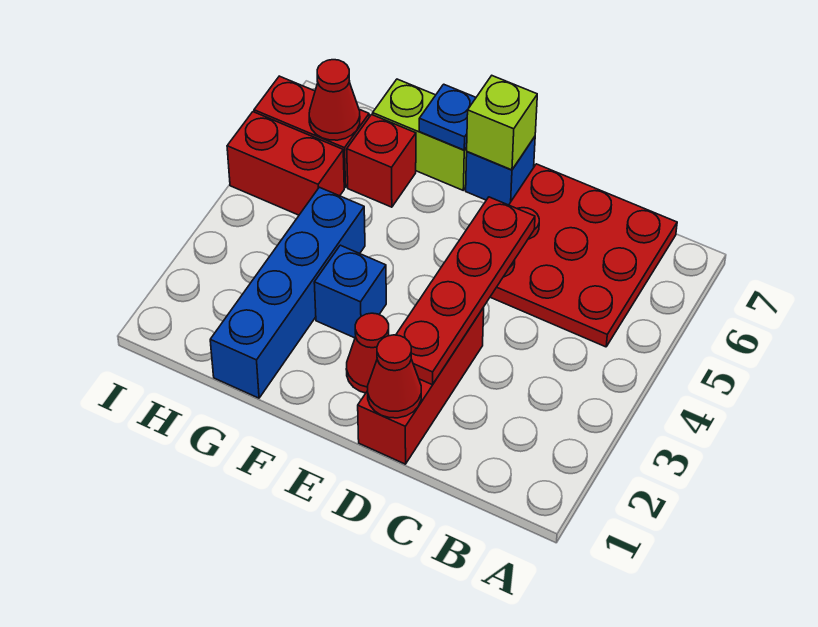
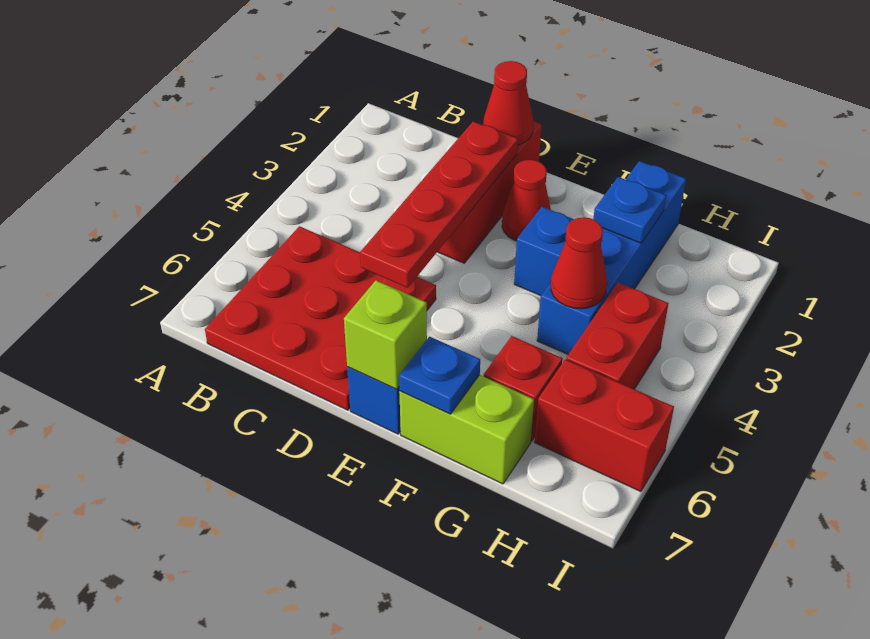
none -> blue 1x1 plate [593,177,666,243]
red 1x2 brick [227,112,344,215] -> red 1x2 brick turned to [566,283,668,389]
red 1x1 cone [309,60,360,140] -> red 1x1 cone moved to [551,217,607,309]

